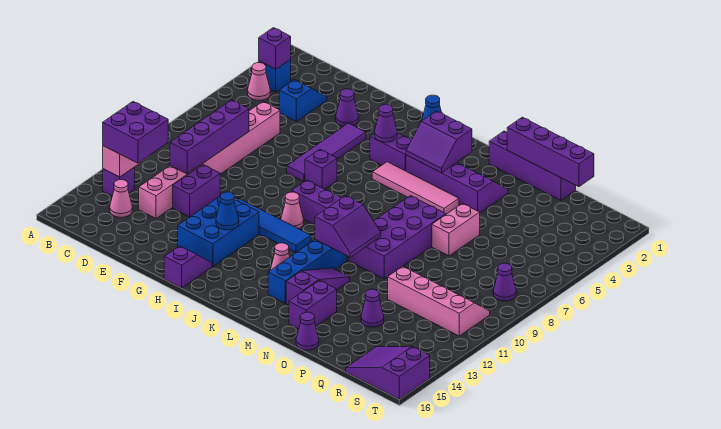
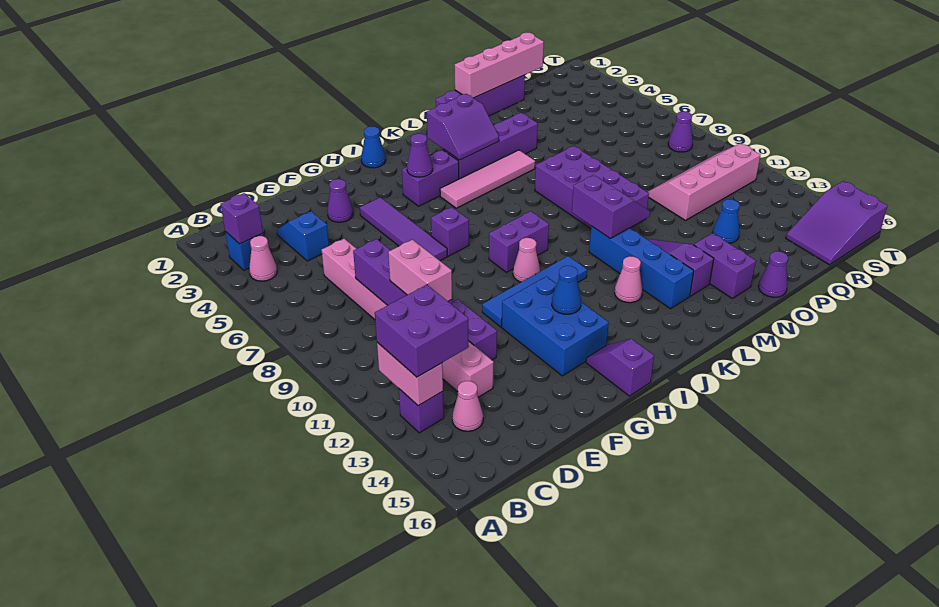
purple 1x4 brick [507,117,594,187] -> pink 1x4 brick [455,33,544,98]
pink 1x2 brick [432,203,480,256] -> pink 1x2 brick moved to [388,240,452,301]
purple 1x1 cone [361,289,384,327] -> blue 1x1 cone [712,199,740,243]

